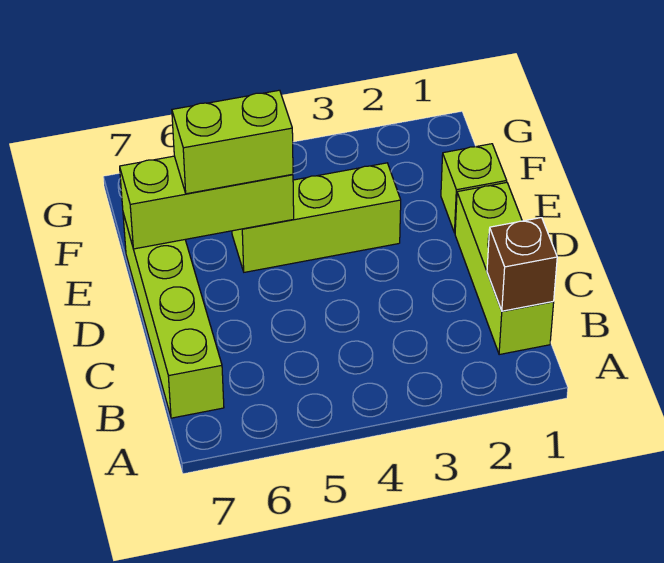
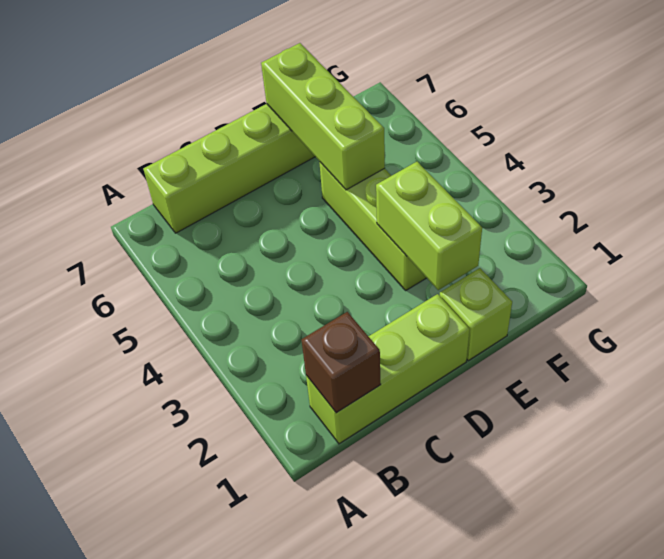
lime 1x2 brick [172,90,293,194] -> lime 1x2 brick moved to [376,162,482,290]

